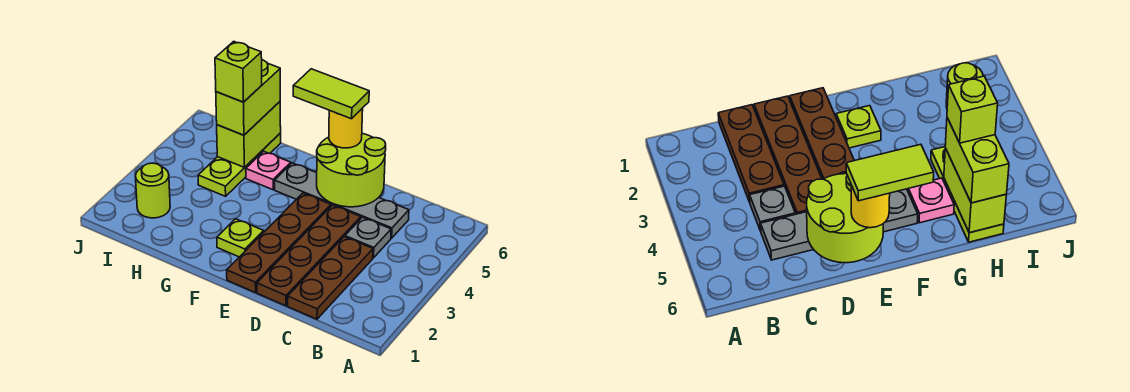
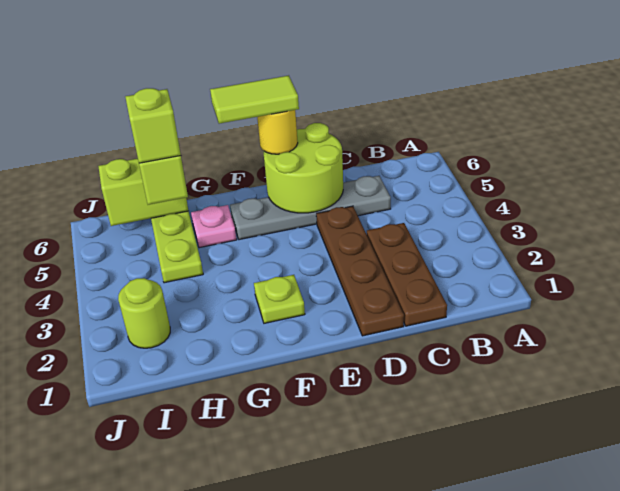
grey 1x1 plate [345,217,391,258] -> none
brown 1x4 plate [227,193,331,293] -> none
lime 1x2 brick [217,102,281,167] -> lime 1x2 brick turned to [98,159,189,226]

